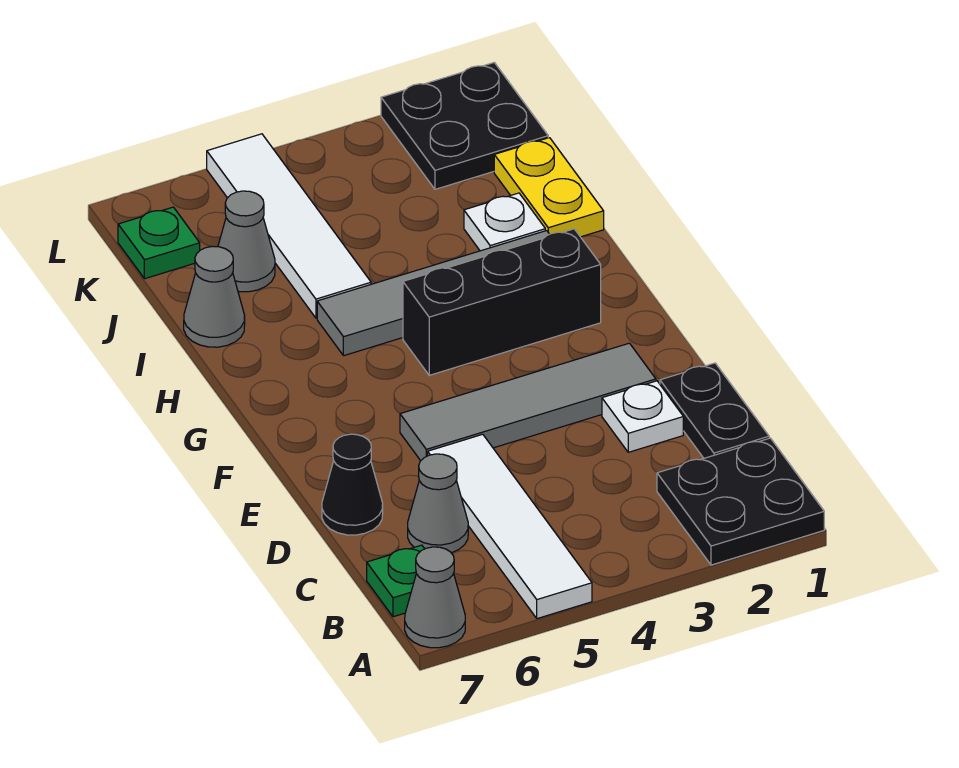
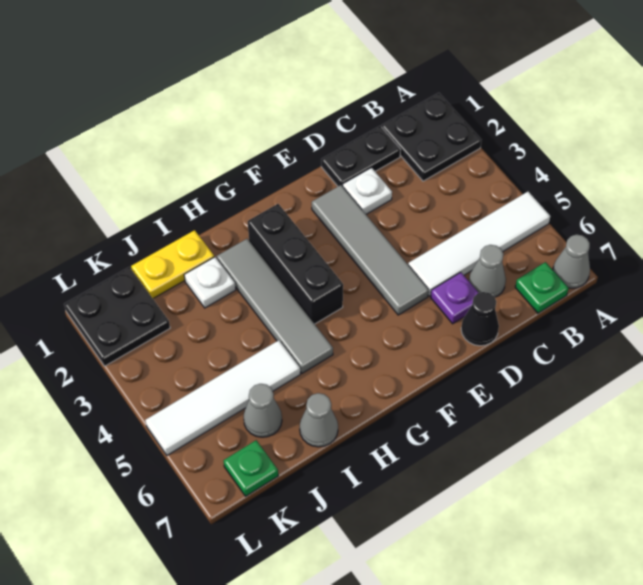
none -> purple 1x1 plate [431,272,478,324]

